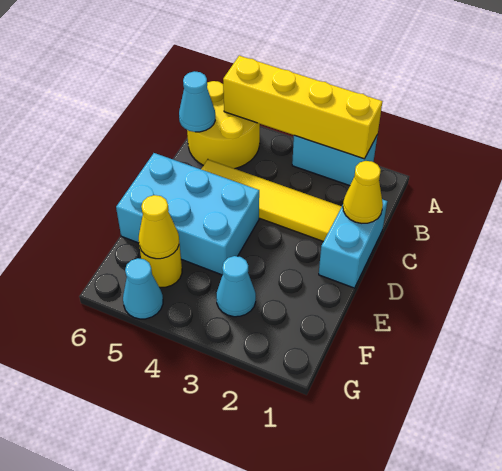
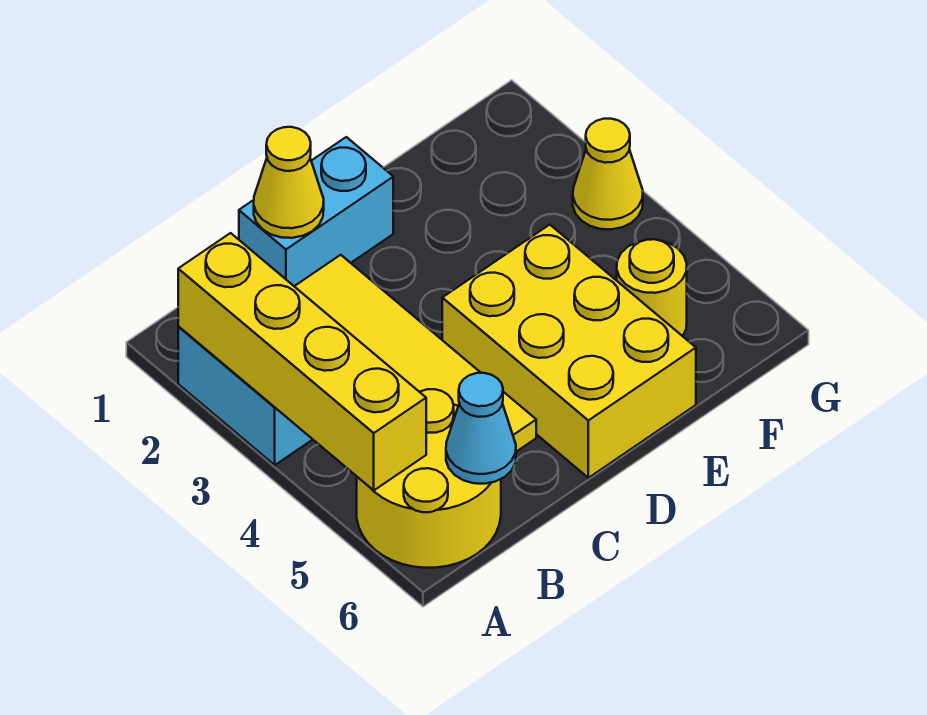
cyan 2x3 brick [116,153,259,275] -> yellow 2x3 brick [442,225,696,478]
cyan 1x1 cone [216,256,256,317] -> none
yellow 1x1 cone [139,195,179,259] -> yellow 1x1 cone moved to [573,119,643,229]
cyan 1x1 cone [123,258,163,319] -> none

